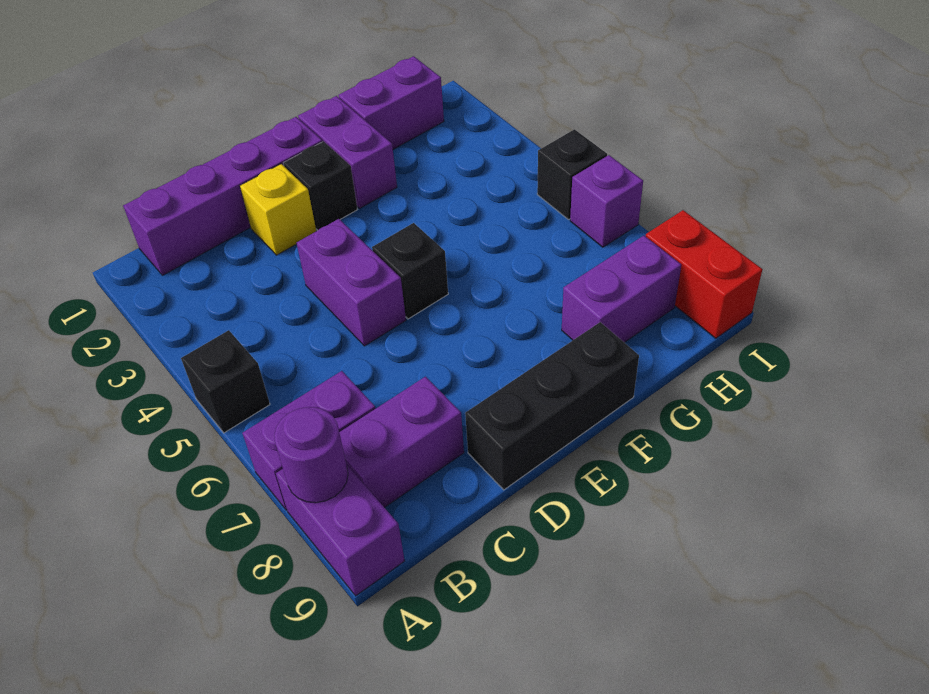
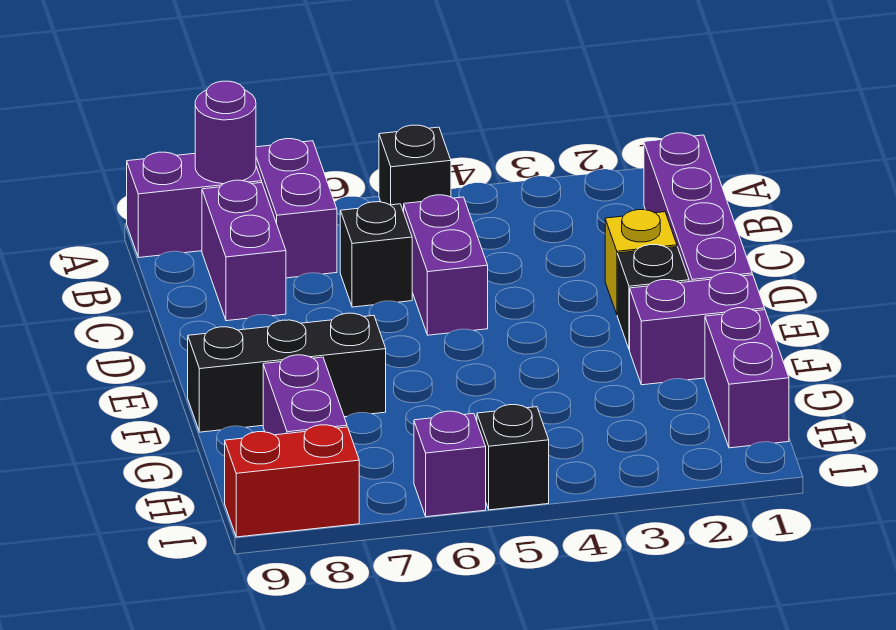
purple 1x2 brick [297,219,406,346] -> purple 1x2 brick turned to [404,195,488,335]
black 1x3 brick [465,322,639,490] -> black 1x3 brick turned to [188,313,386,432]
black 1x1 brick [372,223,448,319] -> black 1x1 brick moved to [340,202,412,307]

